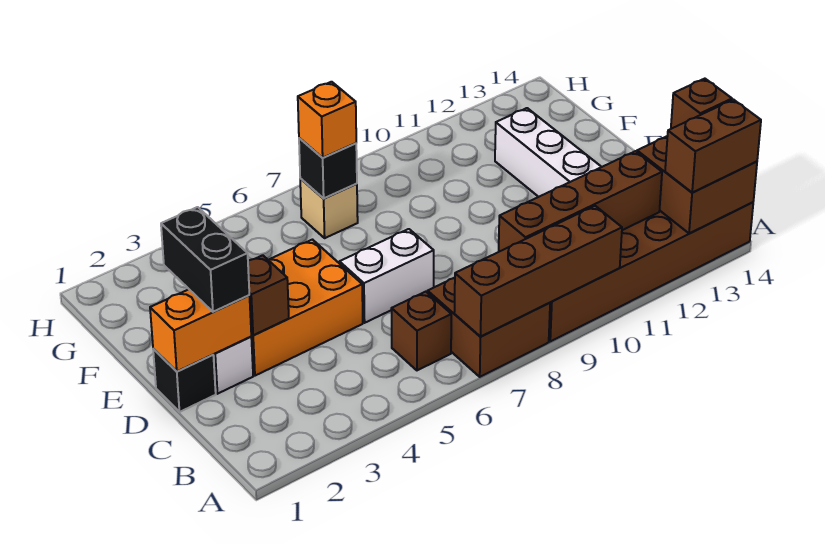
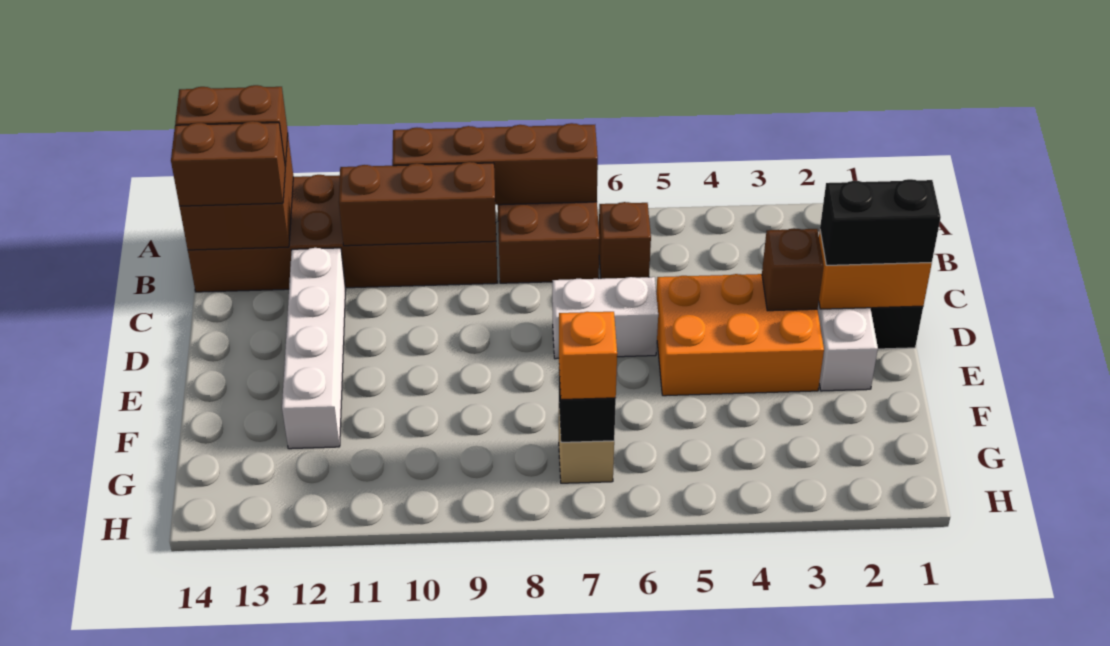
brown 1x4 brick [499,151,662,252] -> brown 1x3 brick [339,162,496,246]
brown 1x1 brick [671,79,732,129] -> brown 1x2 brick [171,121,285,206]
black 1x2 brick [161,207,249,312] -> black 1x2 brick turned to [820,179,941,265]

